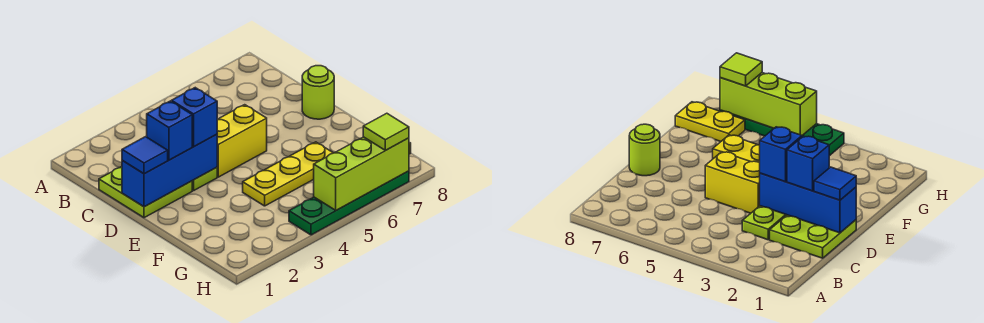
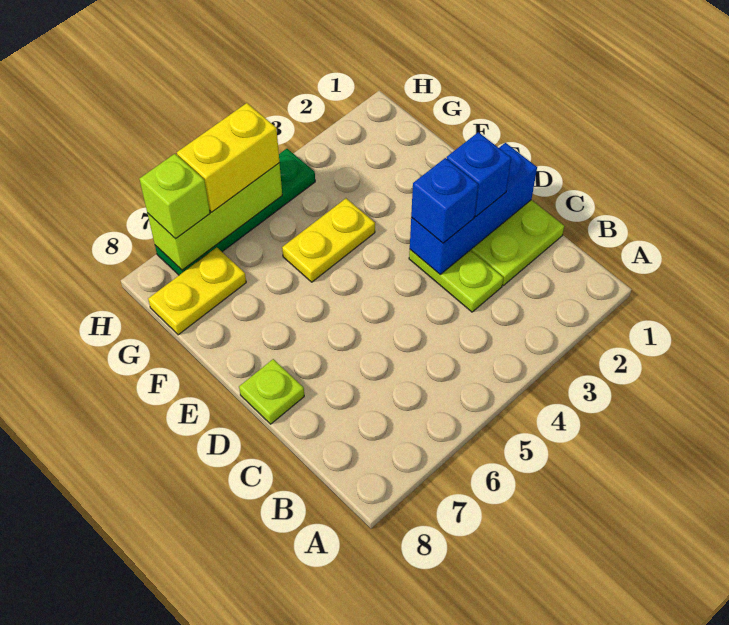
blue 1x1 tile [122,137,168,174] -> none
yellow 1x2 brick [217,105,267,177] -> yellow 1x2 brick moved to [177,103,279,212]
lime 1x1 round brick [302,66,334,119] -> lime 1x1 plate [239,359,304,424]
yellow 1x3 plate [243,142,333,206] -> yellow 1x2 plate [282,198,375,282]
lime 1x1 tile [363,113,409,150] -> lime 1x1 brick [139,154,210,239]

